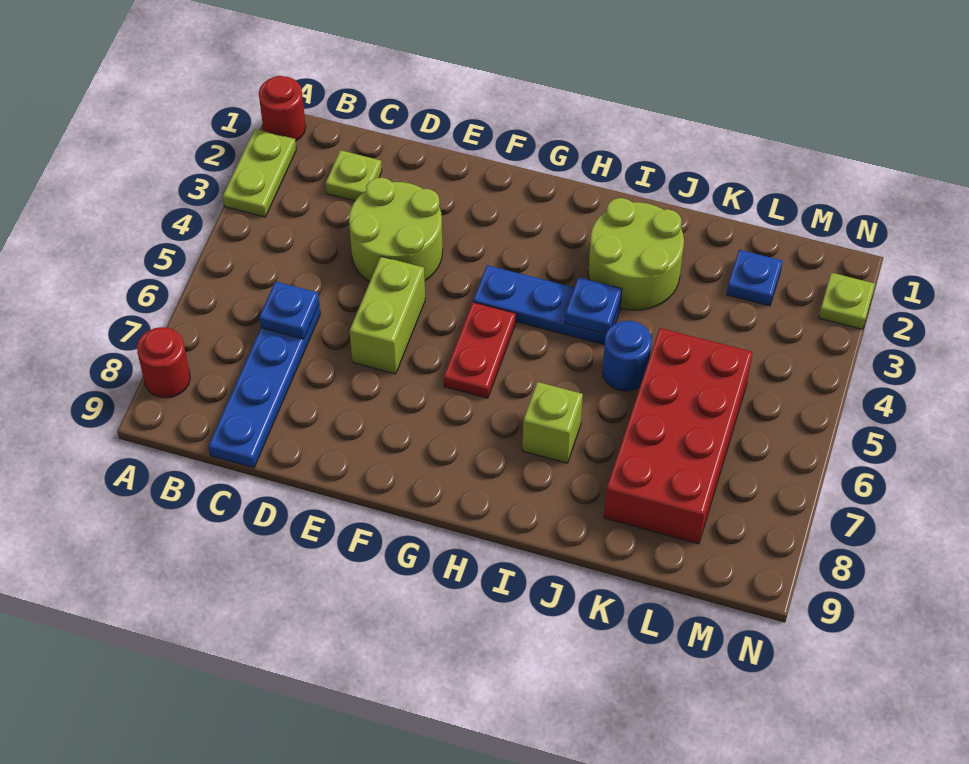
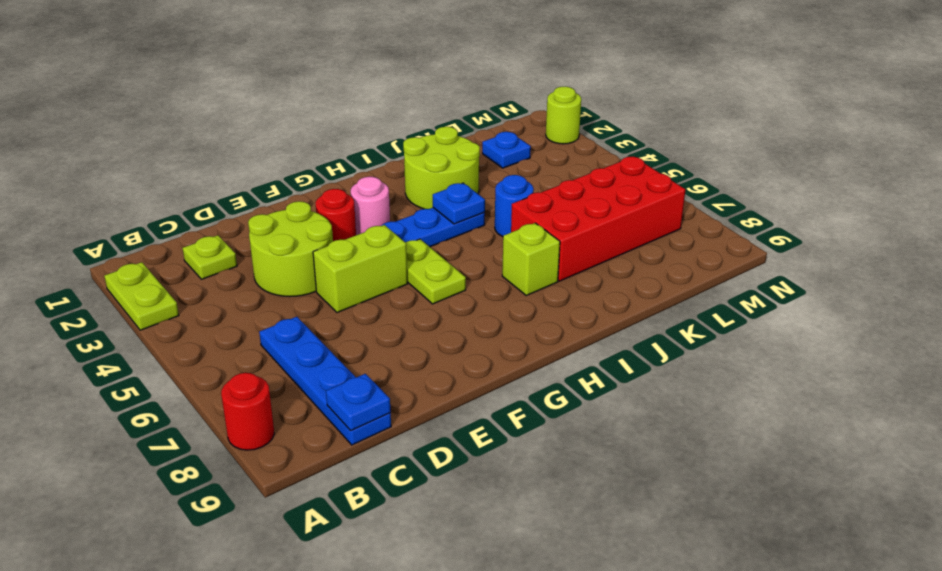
red 1x1 round brick [259,76,306,141] -> red 1x1 round brick moved to [315,189,356,241]
blue 1x1 plate [259,281,319,339] -> blue 1x1 plate moved to [326,374,391,431]
lime 1x2 brick [350,257,425,374] -> lime 1x2 brick turned to [313,225,408,313]
none -> pink 1x1 round brick [351,177,390,235]
red 1x2 plate [444,302,516,398] -> lime 1x2 plate [405,239,466,304]
red 2x4 brick [604,328,753,544] -> red 2x4 brick turned to [511,157,685,281]
lime 1x1 plate [819,273,875,329] -> lime 1x1 round brick [546,87,581,144]

